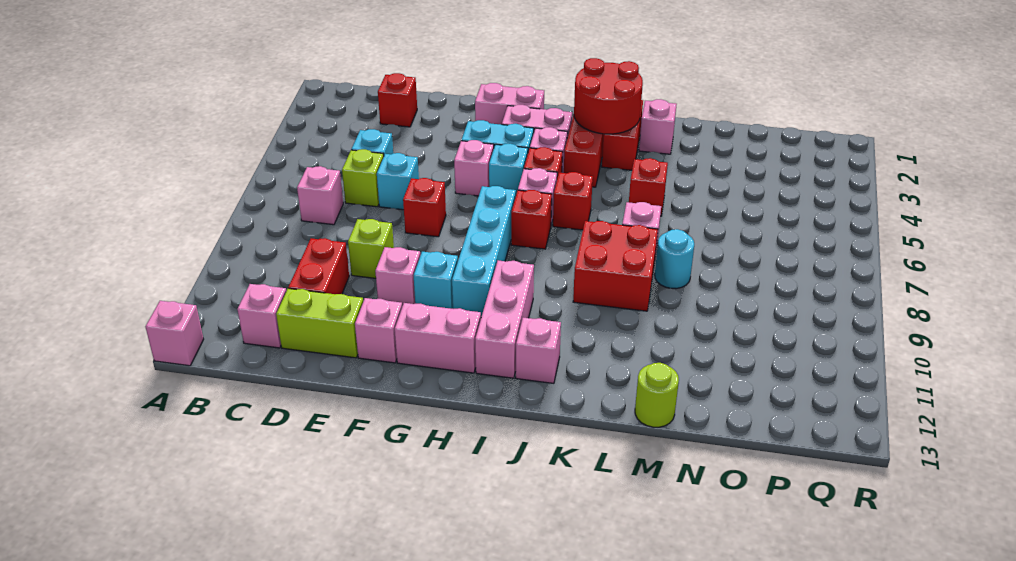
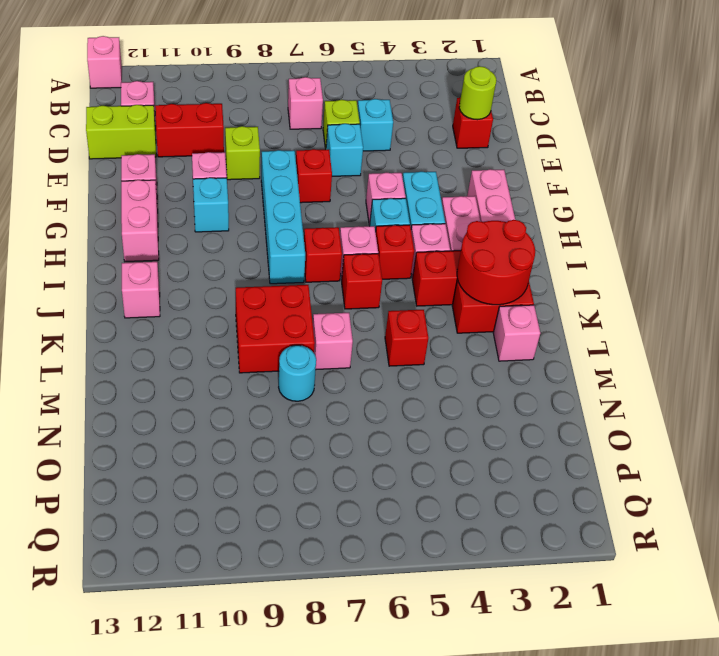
lime 1x2 brick [276,288,363,358] -> lime 1x2 brick turned to [86,105,156,159]
cyan 1x4 brick [452,186,516,317] -> cyan 1x4 brick turned to [261,150,305,284]
pink 1x3 brick [475,260,534,378] -> none
lime 1x1 round brick [635,363,679,427] -> lime 1x1 round brick moved to [459,66,496,120]

